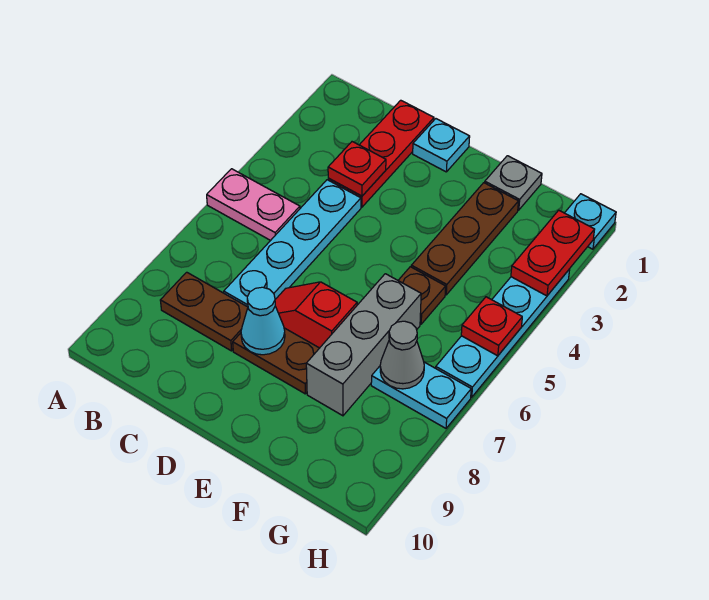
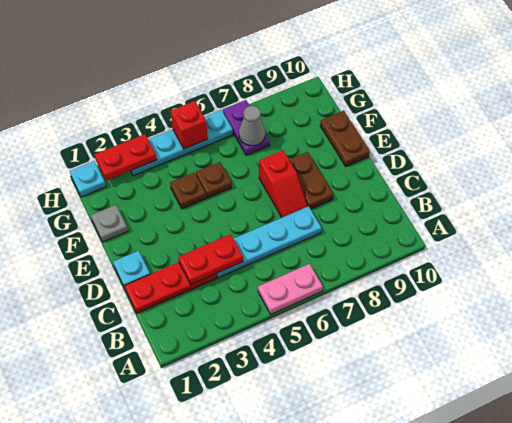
pink 1x2 plate [207,169,300,241] -> pink 1x2 plate turned to [258,264,323,314]
brown 1x2 plate [160,272,248,351] -> brown 1x2 plate moved to [320,111,370,166]
red 1x1 plate [328,142,386,196] -> red 1x2 plate [178,234,243,284]
cyan 1x1 cone [241,287,285,355] -> none
brown 1x3 plate [411,183,519,295] -> brown 1x1 plate [170,172,206,209]
grey 1x3 brick [306,274,421,416] -> none
cyan 1x2 plate [371,362,471,428] -> purple 1x2 plate [223,100,270,155]
red 1x1 plate [461,297,522,356] -> red 1x1 brick [171,101,208,149]

